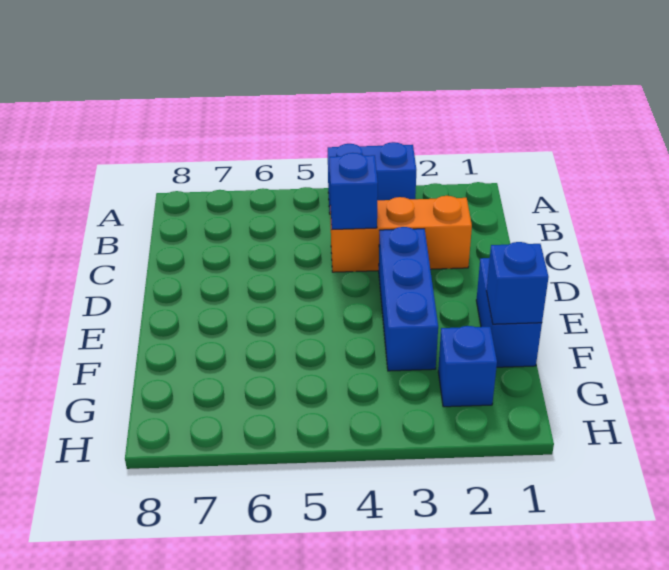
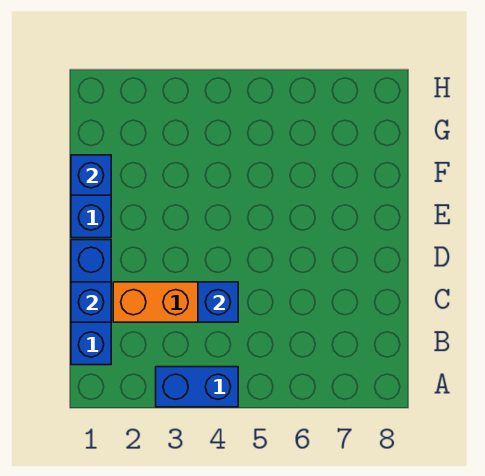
blue 1x3 brick [379,227,438,371] -> blue 1x3 brick moved to [71,240,111,365]
blue 1x1 brick [438,326,497,407] -> blue 1x1 brick moved to [71,282,111,322]

